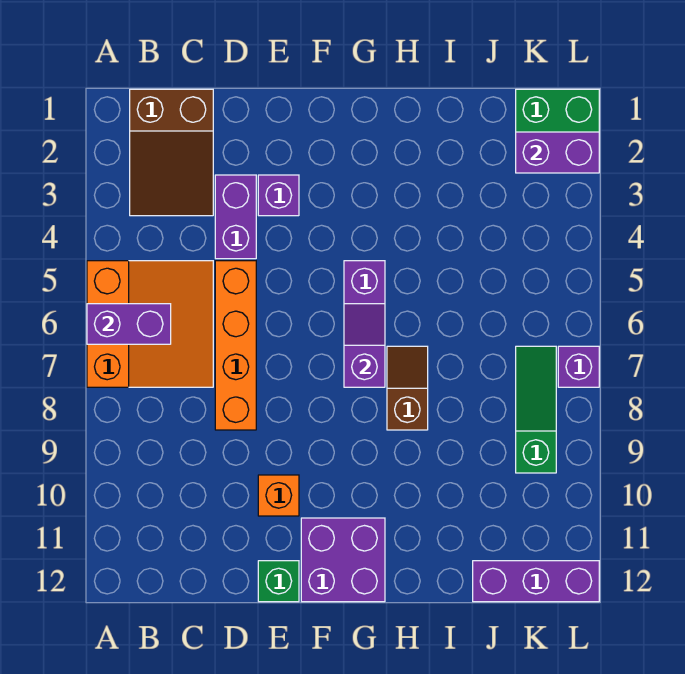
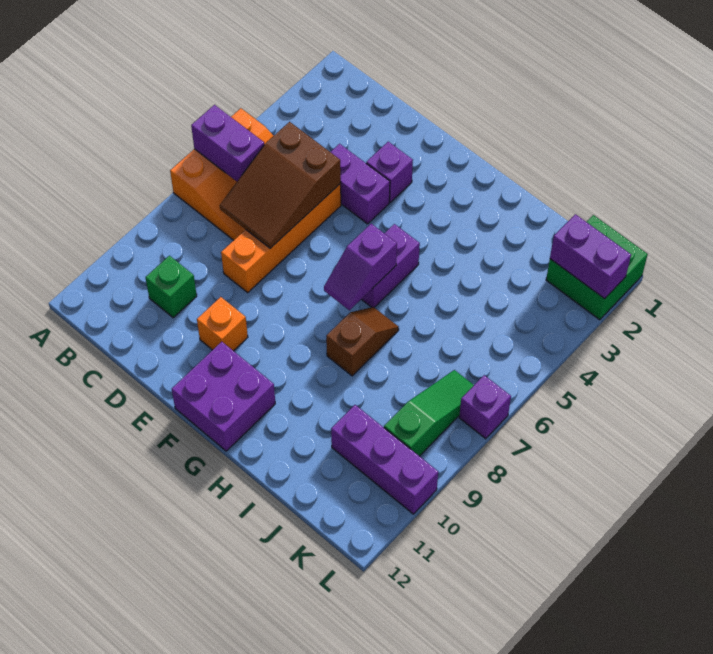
brown 2x3 slope [130,89,213,216] -> brown 2x3 slope moved to [220,122,341,248]
purple 1x2 brick [215,175,256,259] -> purple 1x2 brick turned to [331,144,390,224]
green 1x1 brick [258,561,299,602] -> green 1x1 brick moved to [145,256,197,318]
purple 1x2 slope [344,304,385,387] -> purple 1x2 slope turned to [324,224,397,310]
purple 1x3 brick [473,561,599,602] -> purple 1x3 brick moved to [331,405,438,514]

